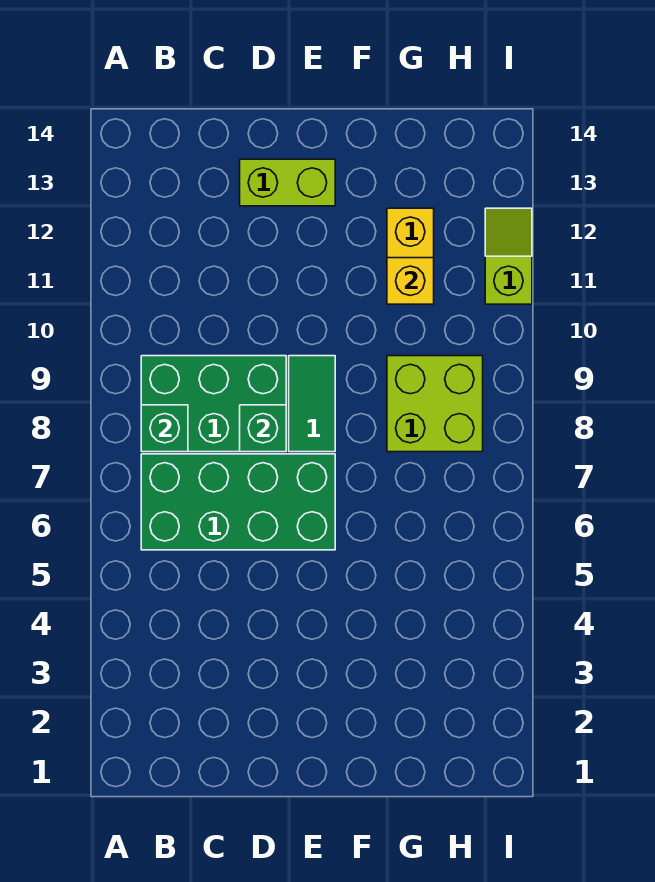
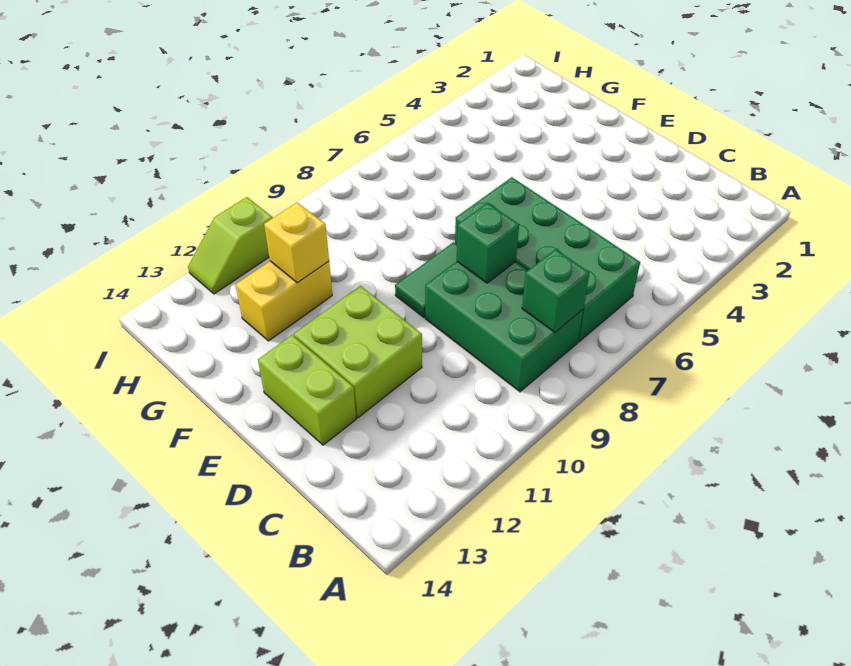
lime 2x2 brick [387,356,483,452] -> lime 2x2 brick moved to [294,286,422,418]

